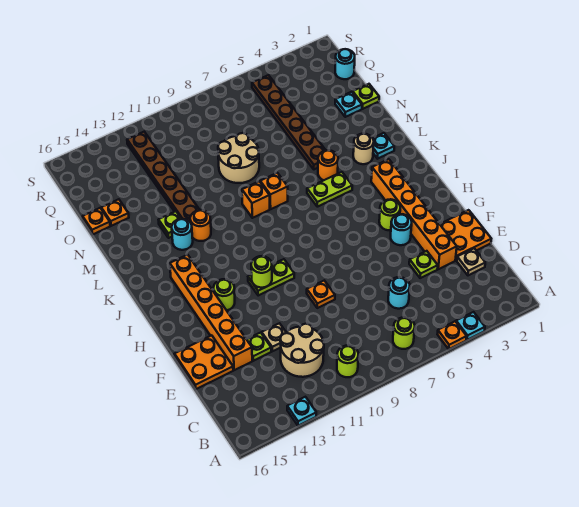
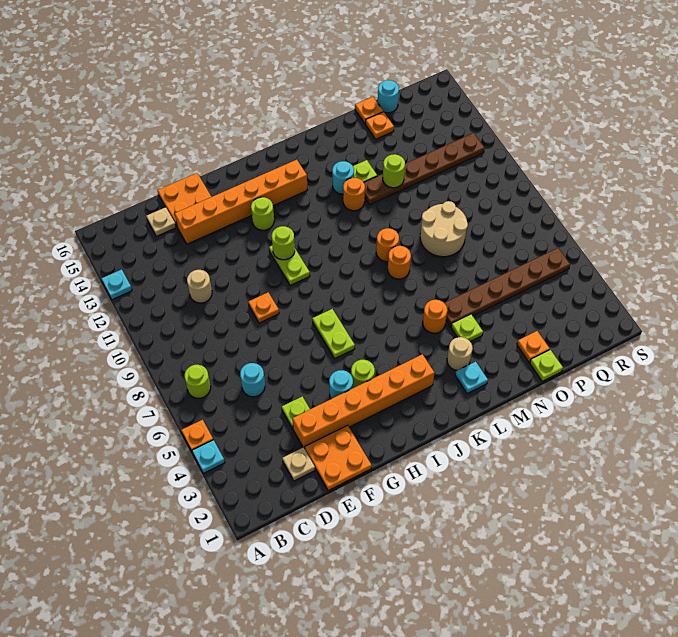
lime 1x1 round brick [337,346,358,377] -> lime 1x1 round brick moved to [383,154,405,188]
tan 2x2 round brick [280,324,324,377] -> tan 1x1 round brick [187,270,212,303]
tan 1x1 plate [262,323,286,351] -> tan 1x1 plate moved to [146,207,176,236]
lime 1x1 plate [247,333,271,361] -> lime 1x1 plate moved to [451,314,483,342]
lime 1x2 plate [307,172,352,207] -> lime 1x2 plate moved to [312,309,355,358]
orange 1x1 brick [260,173,288,209] -> orange 1x1 round brick [388,246,411,279]
orange 1x1 brick [242,181,270,218] -> orange 1x1 round brick [376,228,399,262]
cyan 1x1 plate [335,92,362,117] -> orange 1x1 plate [517,331,550,362]
cyan 1x1 round brick [335,49,355,79] -> cyan 1x1 round brick moved to [378,80,399,113]

